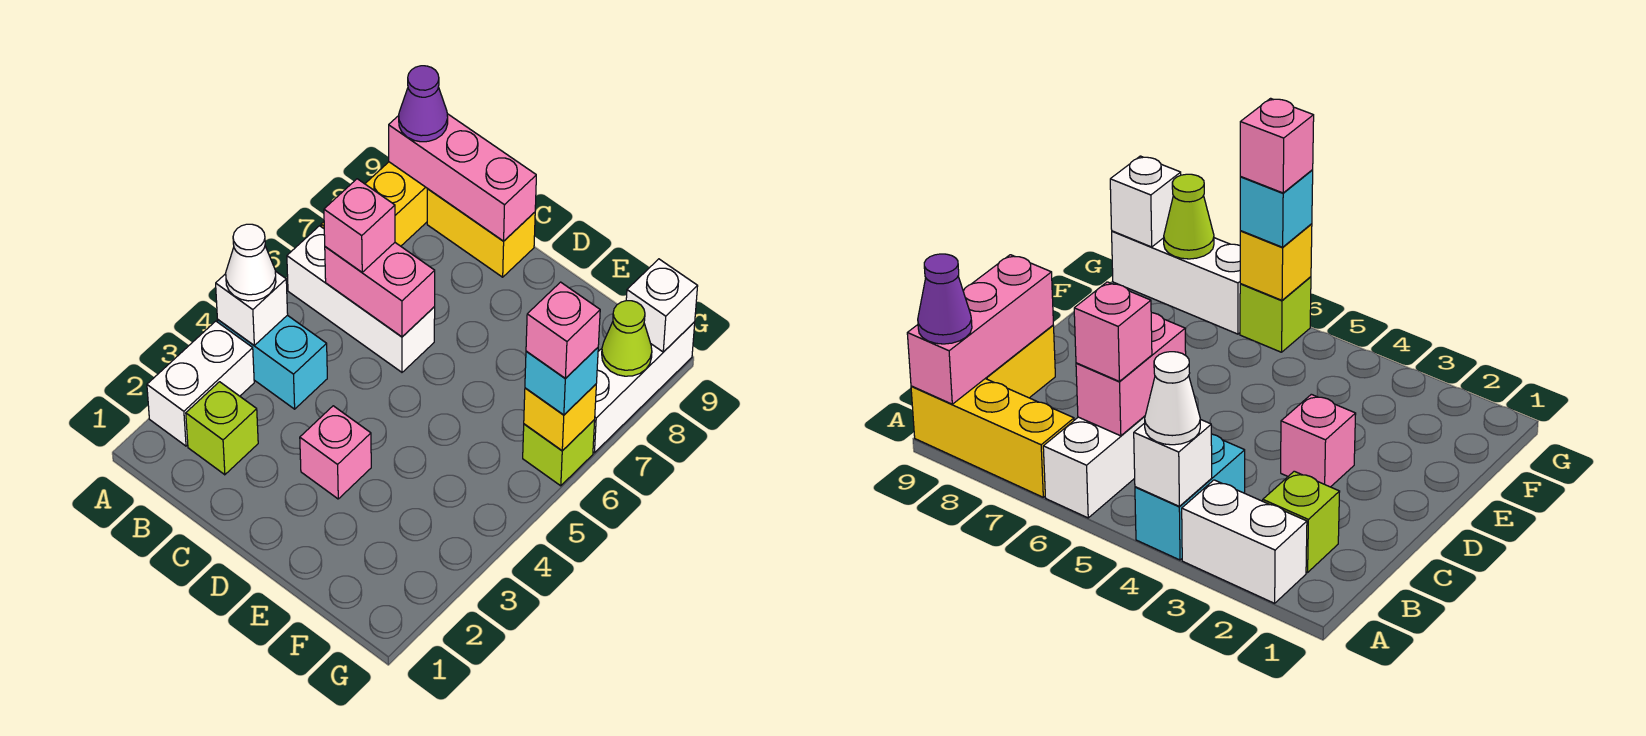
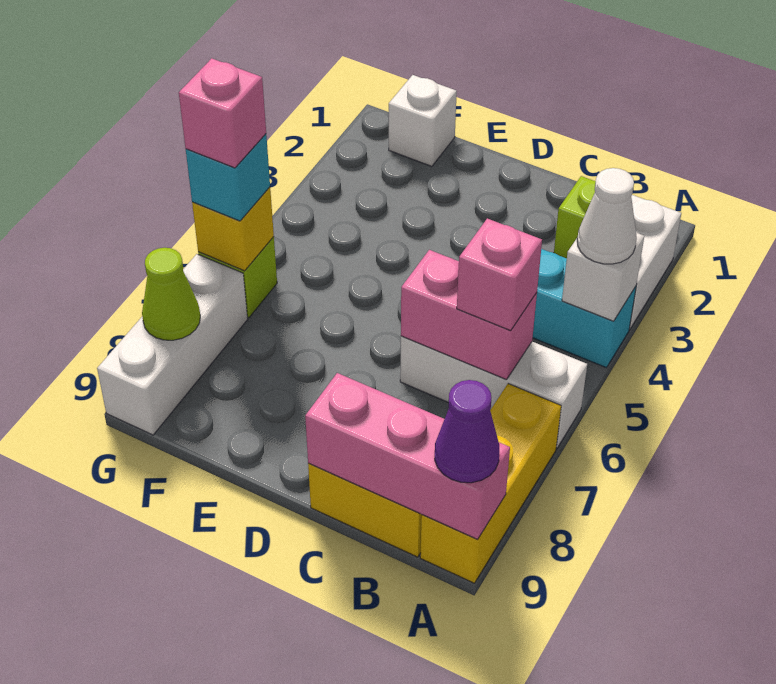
pink 1x1 brick [300,406,371,499] -> none
white 1x1 brick [626,259,698,352] -> white 1x1 brick moved to [389,75,457,166]

